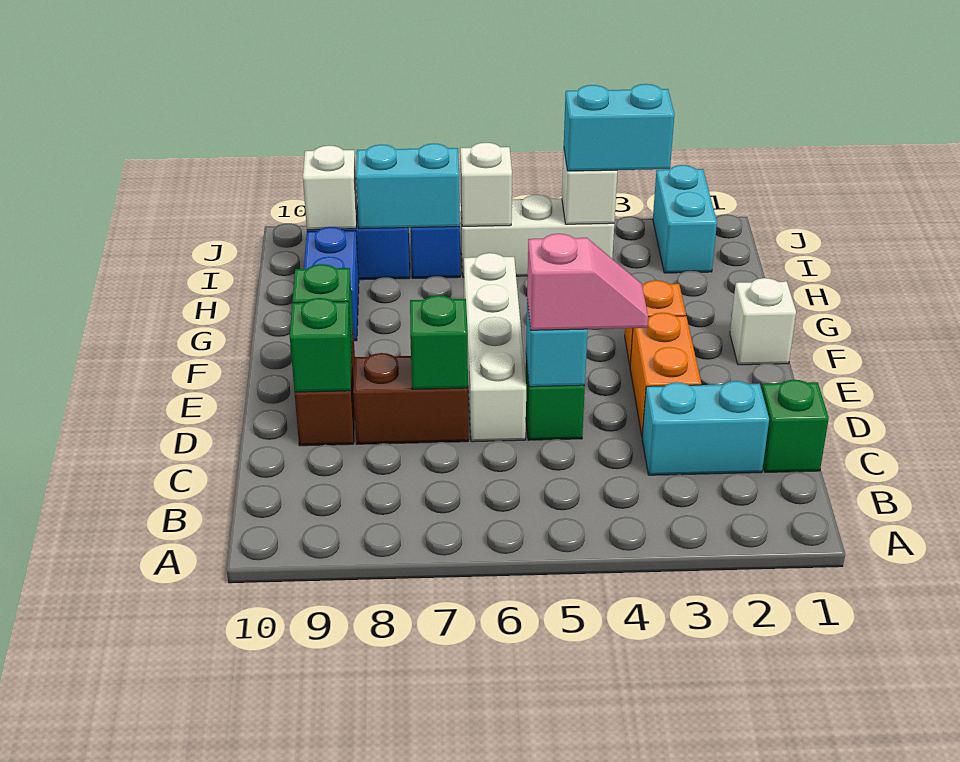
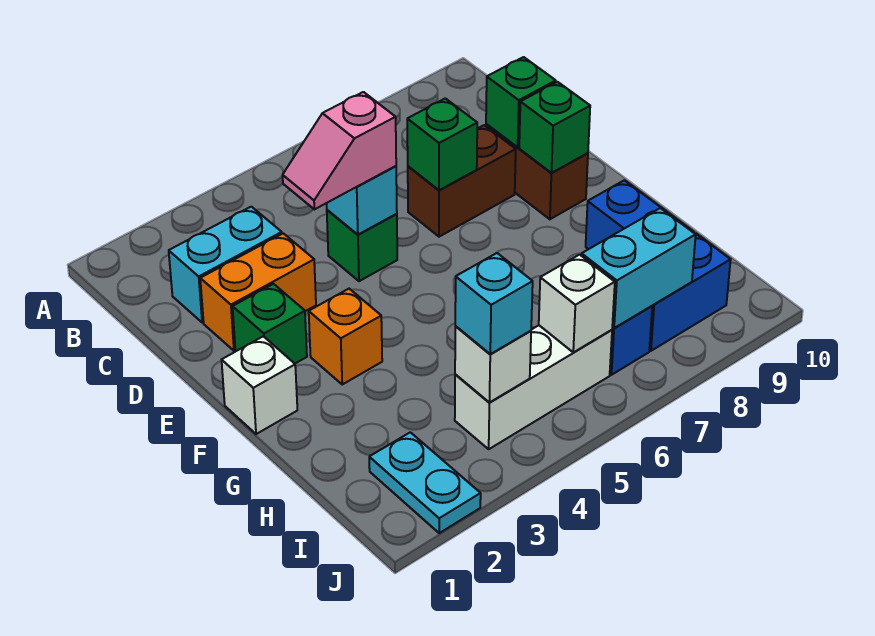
green 1x1 brick [762,380,829,472] -> green 1x1 brick moved to [233,284,307,363]
orange 1x2 brick [630,313,701,435] -> orange 1x2 brick turned to [200,233,316,351]
white 1x4 brick [464,253,526,442] -> none
cyan 1x2 brick [653,165,717,273] -> cyan 1x2 plate [369,432,481,533]
cyan 1x2 brick [564,84,674,171] -> cyan 1x1 brick [455,253,533,354]
white 1x1 brick [303,146,357,230] -> none

